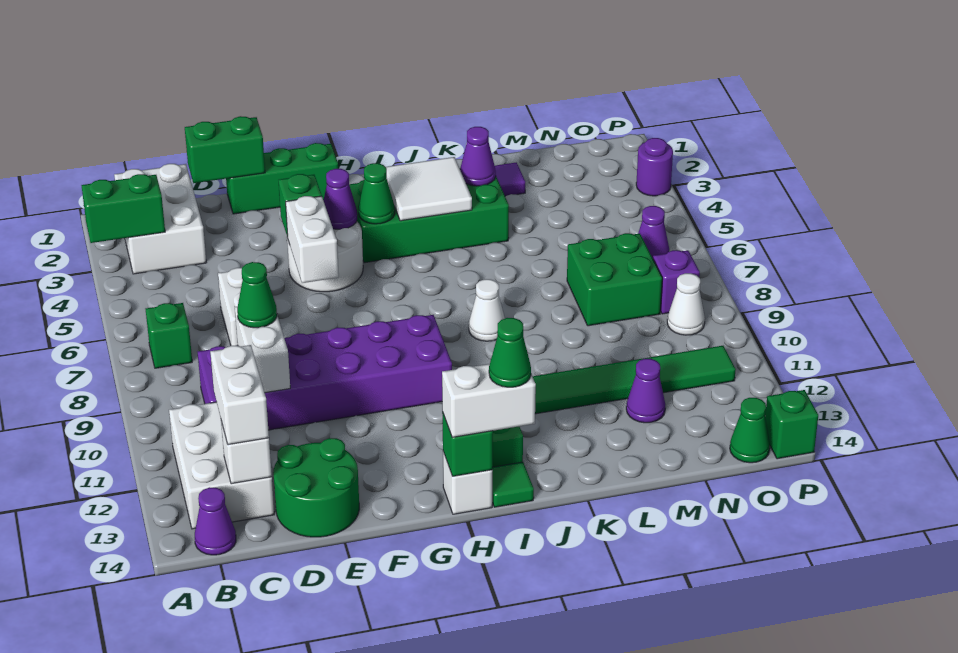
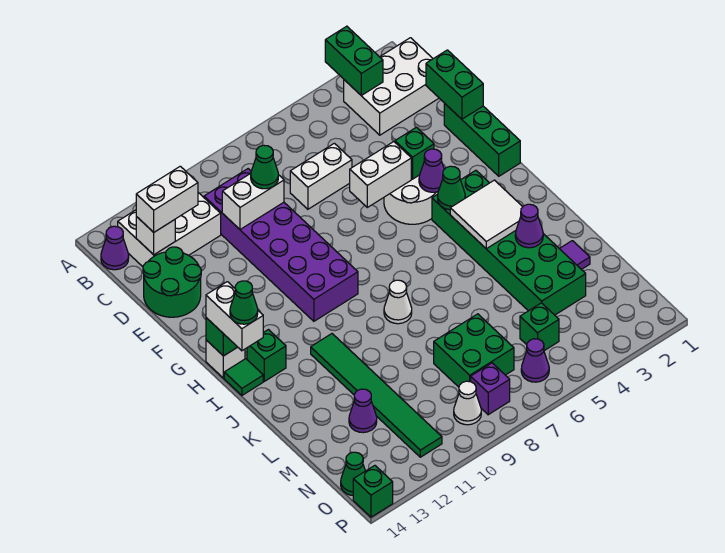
green 1x1 brick [146,303,192,368] -> green 1x1 brick moved to [520,303,559,351]
green 2x4 brick [349,177,509,263] -> green 2x6 brick [432,170,586,315]
purple 1x1 round brick [636,138,673,196] -> none

